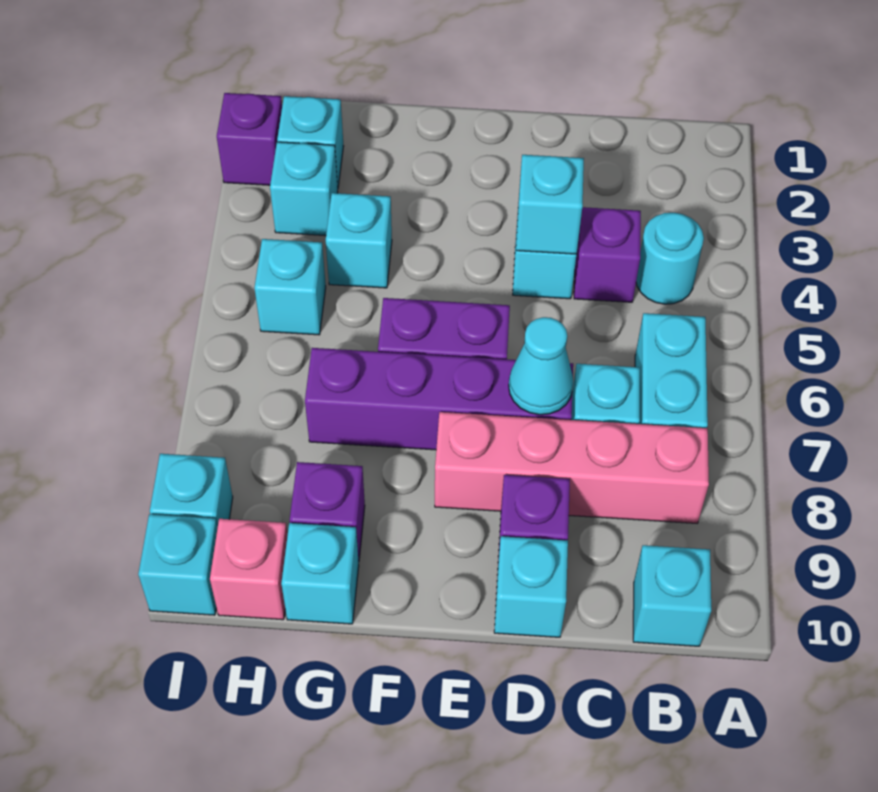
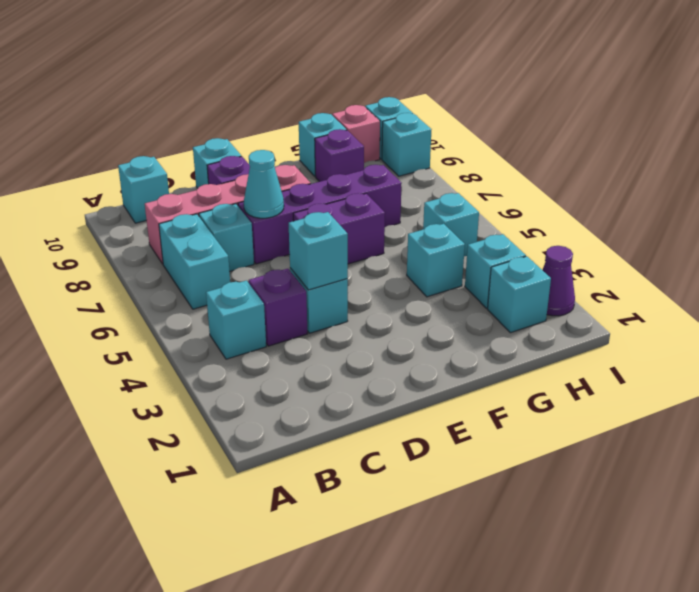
cyan 1x1 round brick [636,213,704,304] -> cyan 1x1 brick [206,280,266,359]
purple 1x1 brick [217,93,282,185] -> purple 1x1 cone [543,246,575,316]

